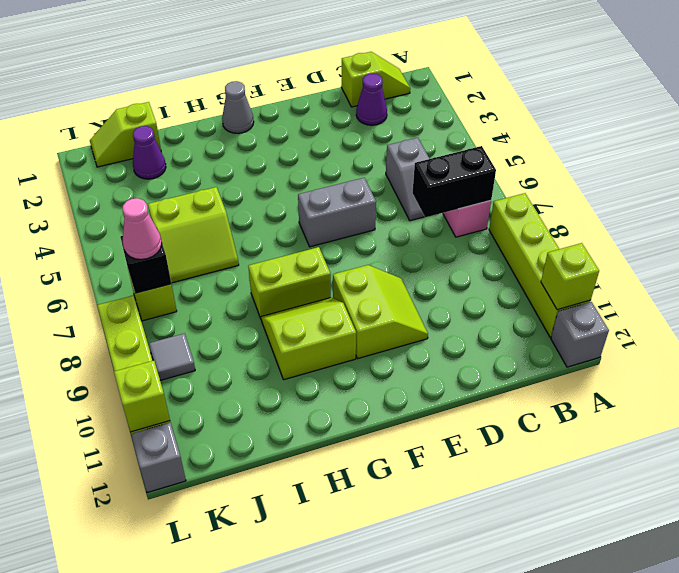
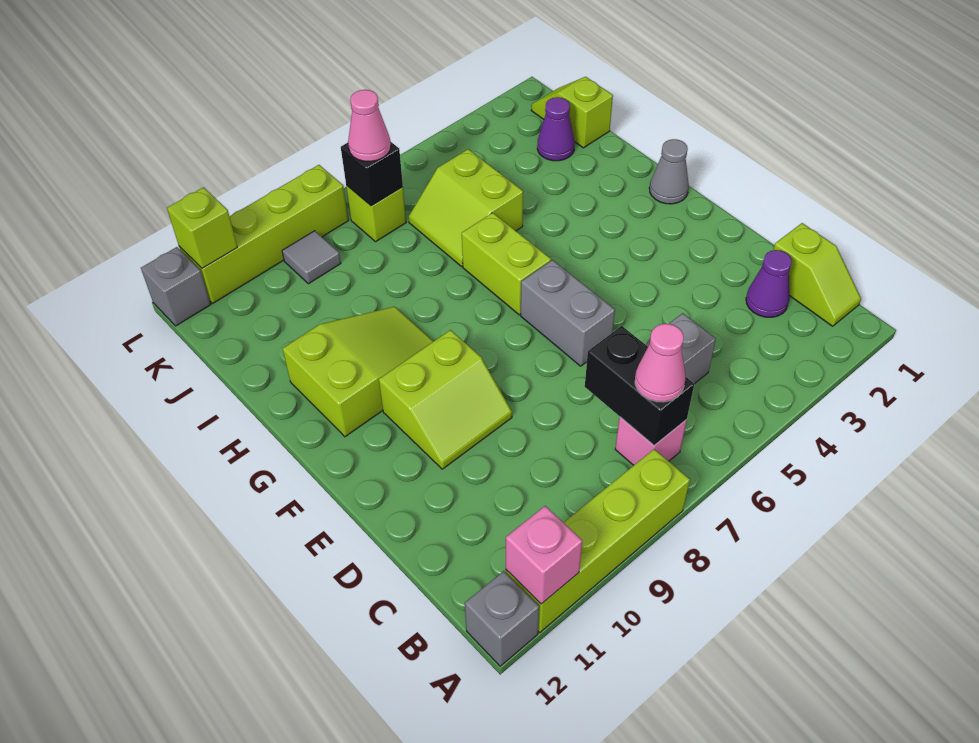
lime 1x1 brick [541,243,599,310] -> pink 1x1 brick [506,506,582,604]
none -> pink 1x1 cone [635,324,685,402]
lime 1x2 brick [248,247,331,319] -> lime 1x2 brick moved to [462,213,551,315]
lime 2x2 slope [261,298,356,380] -> lime 2x3 slope [283,307,433,437]

